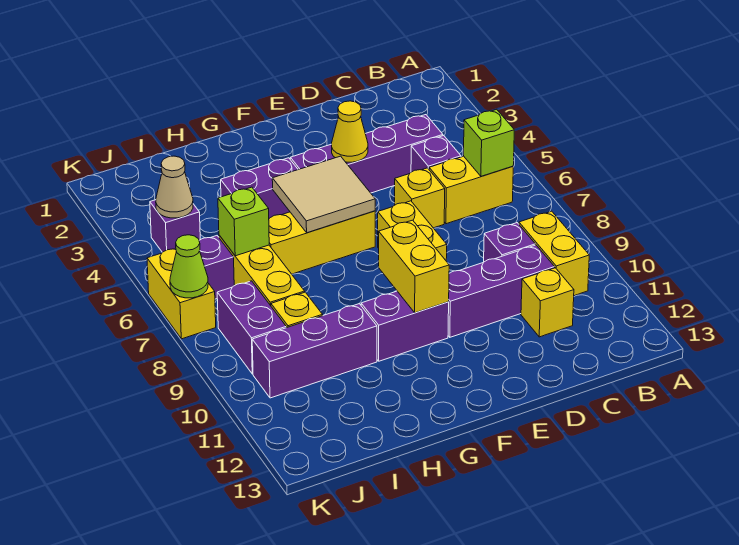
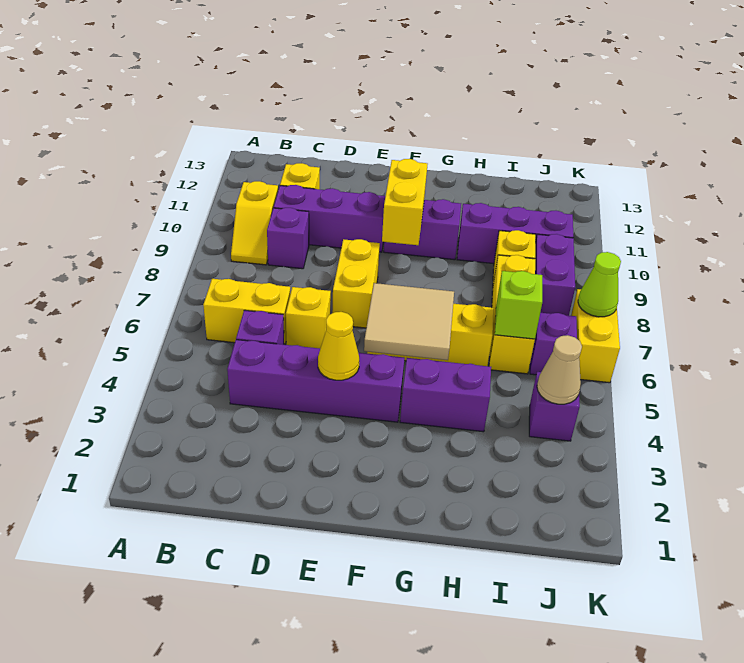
lime 1x1 brick [464,109,514,176] -> none
yellow 1x2 brick [519,211,589,296] -> yellow 1x2 slope [231,181,278,265]

